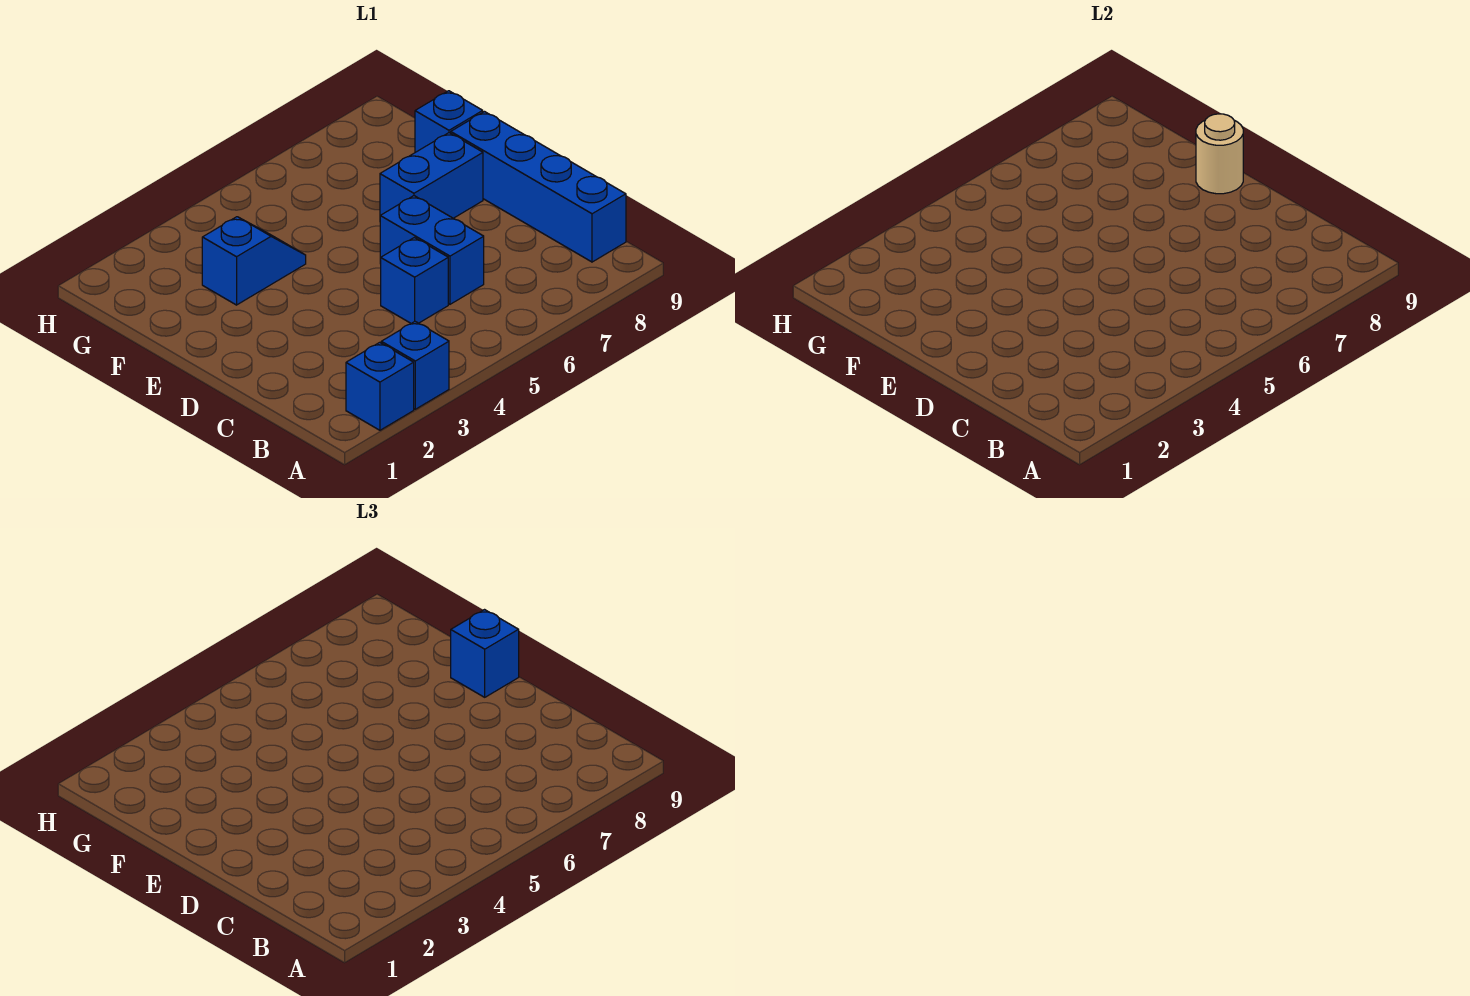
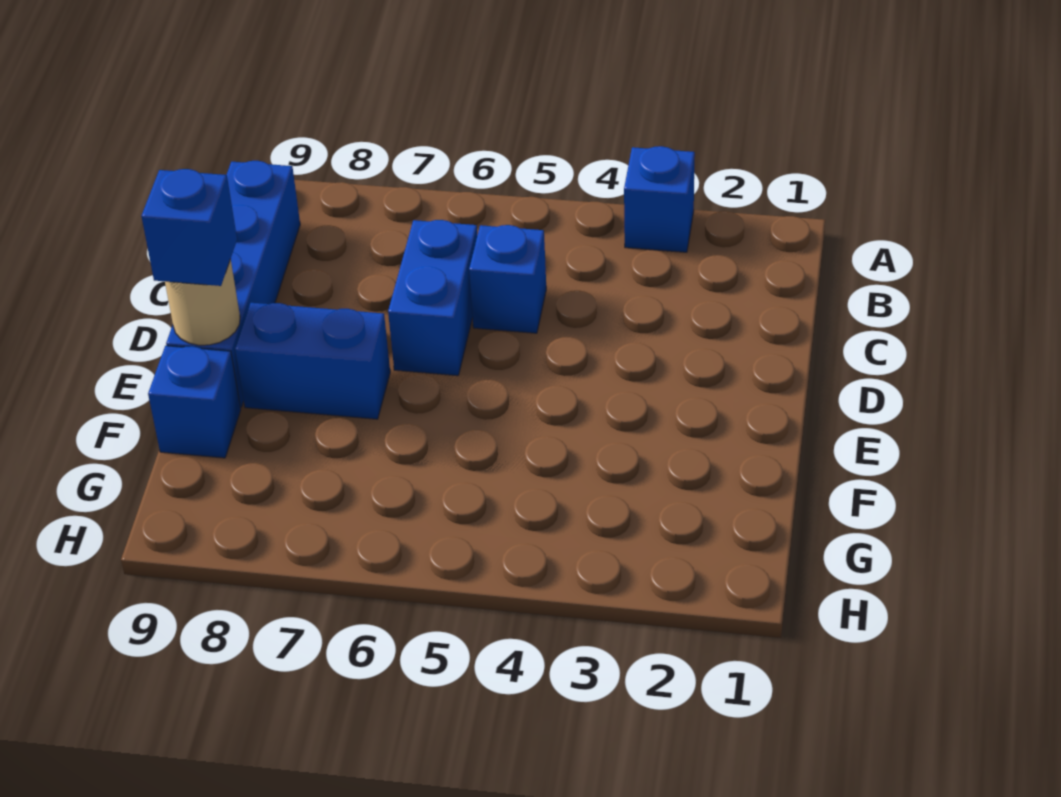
blue 1x1 brick [346,342,414,430] -> none
blue 1x2 slope [202,217,306,305] -> none

